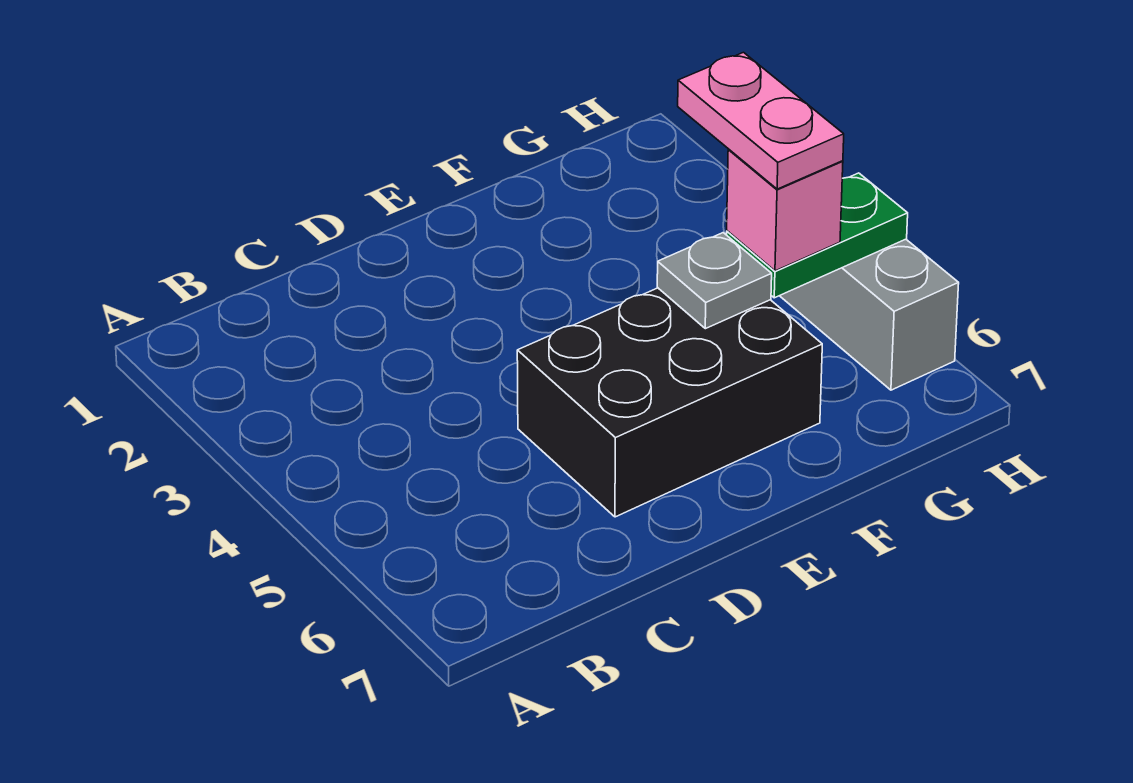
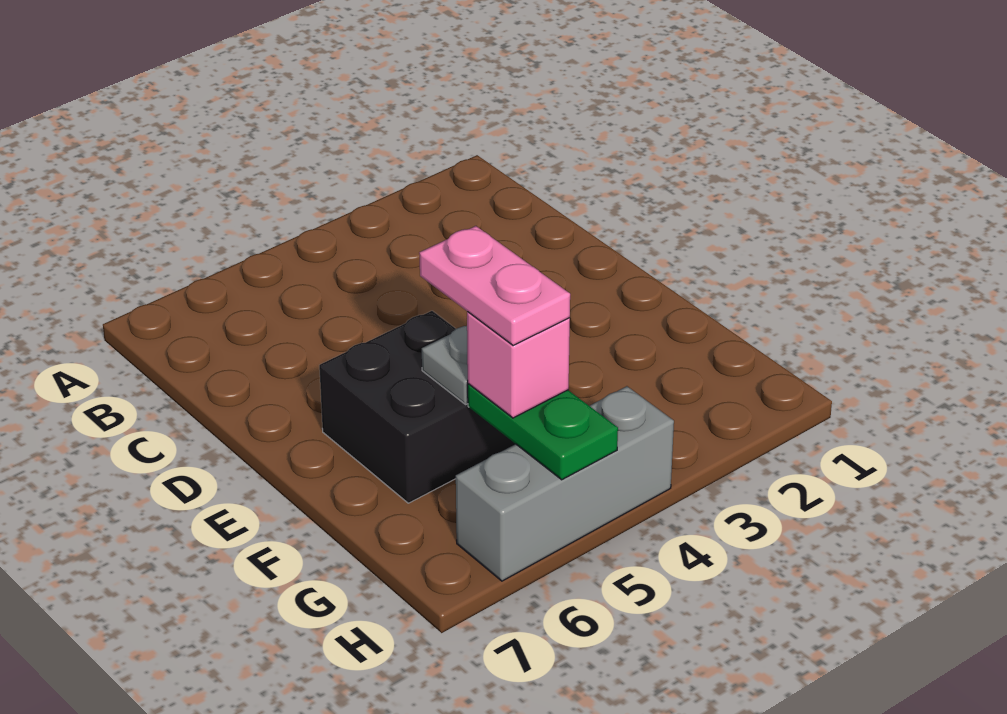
black 2x3 brick [517,288,822,517] -> black 2x2 brick [319,311,515,503]
pink 1x2 plate [678,52,844,189] -> pink 1x2 plate turned to [419,226,570,345]

